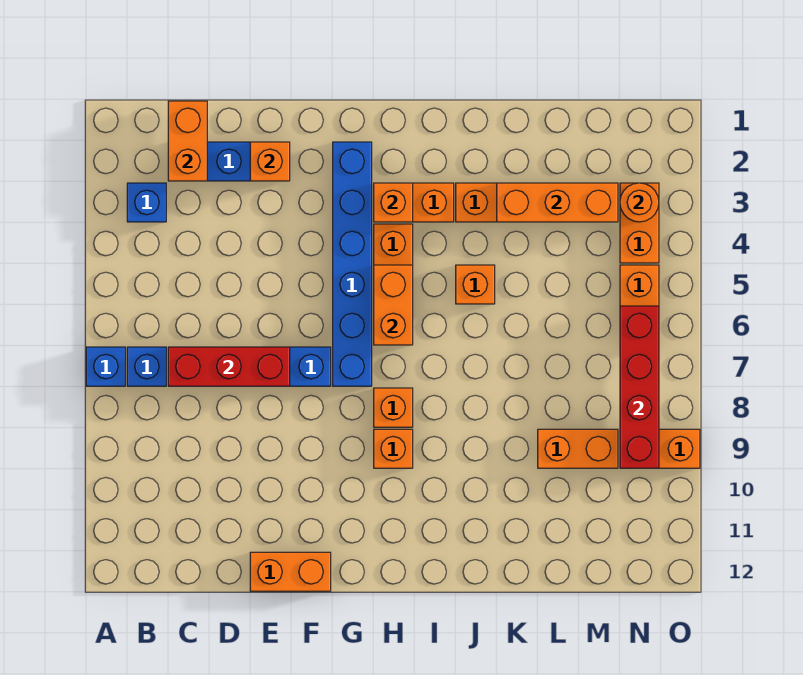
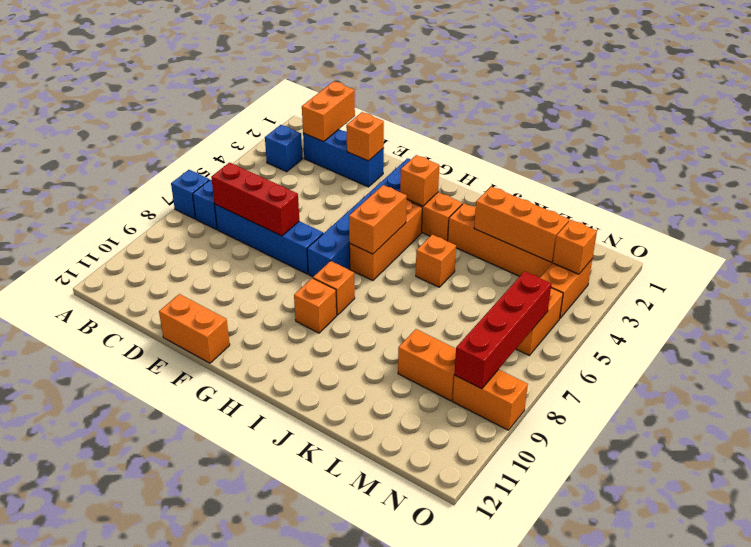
orange 1x1 round brick [620,183,659,222] -> orange 1x1 brick [553,220,597,274]

